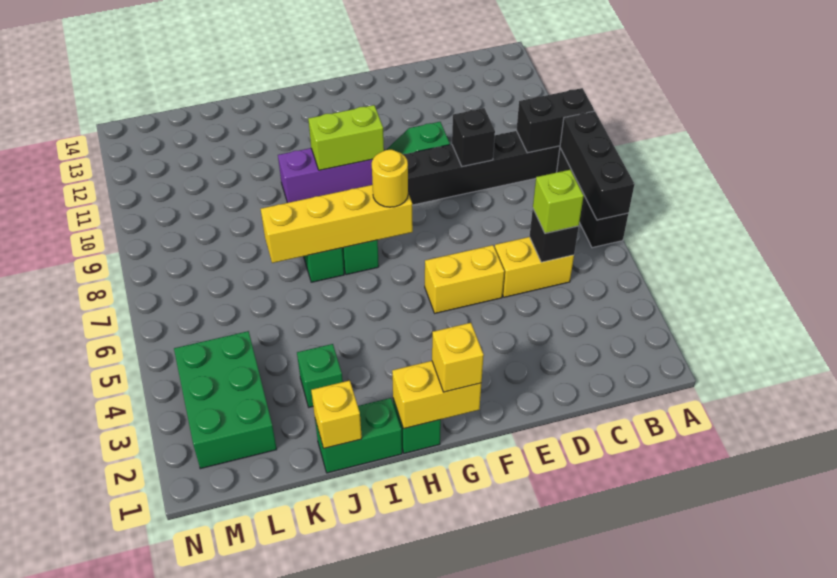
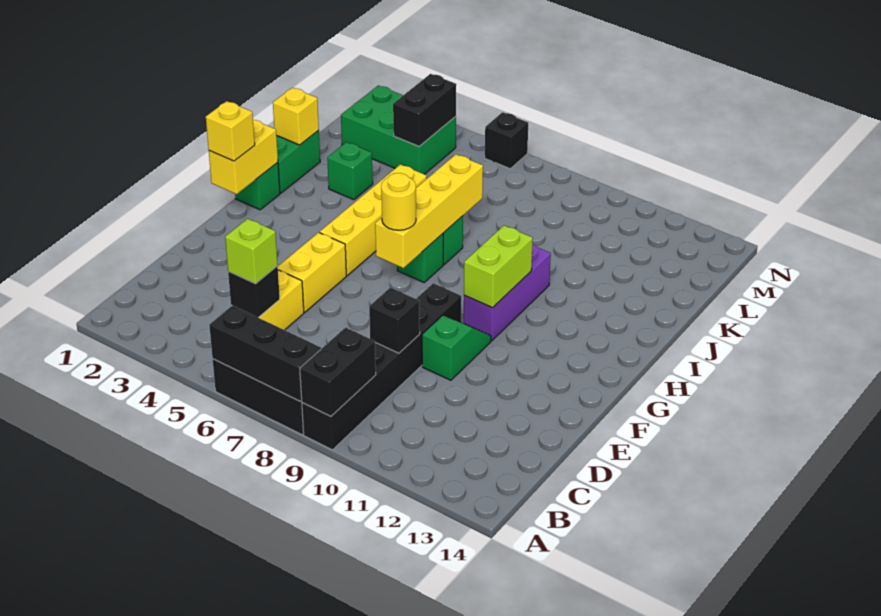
none -> yellow 1x4 brick [320,164,426,275]
none -> black 1x2 brick [393,74,456,146]
none -> black 1x1 brick [485,112,528,169]

